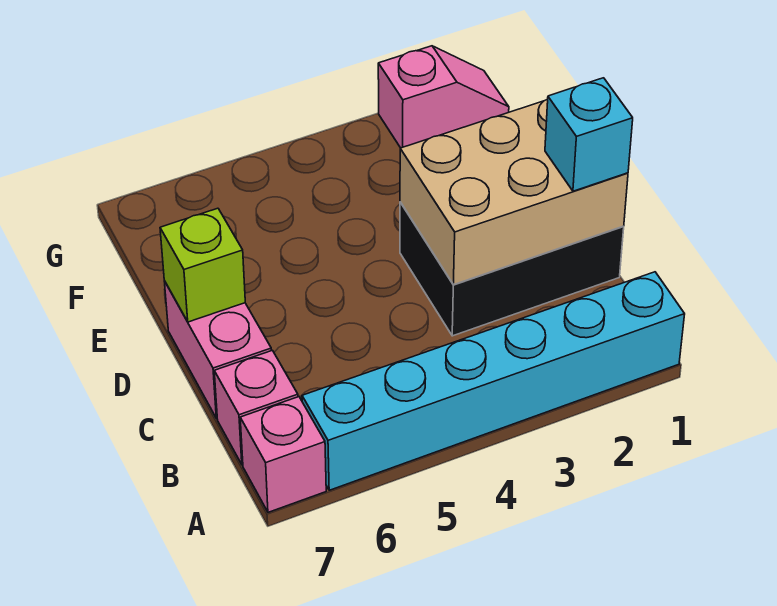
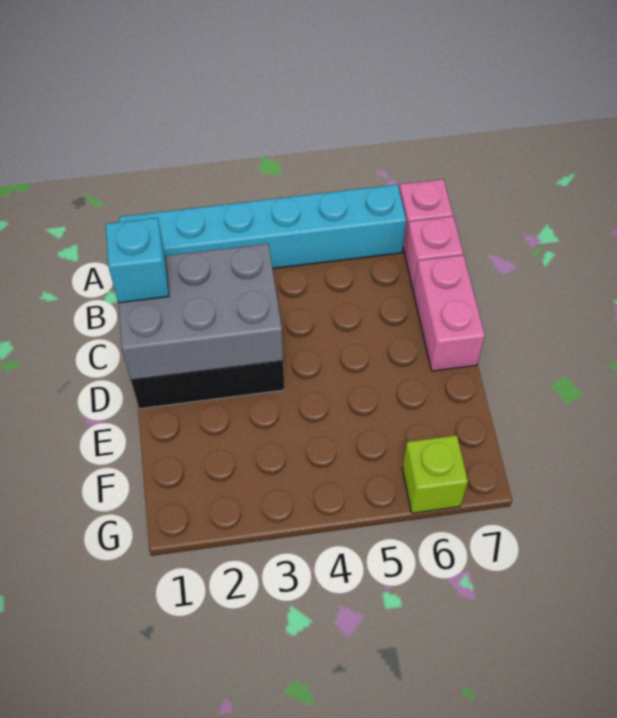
tan 2x3 brick [400,99,628,285] -> grey 2x3 brick [118,244,283,380]
lime 1x1 brick [160,208,245,322] -> lime 1x1 brick moved to [402,435,468,513]
pink 1x2 slope [378,46,509,148] -> none

